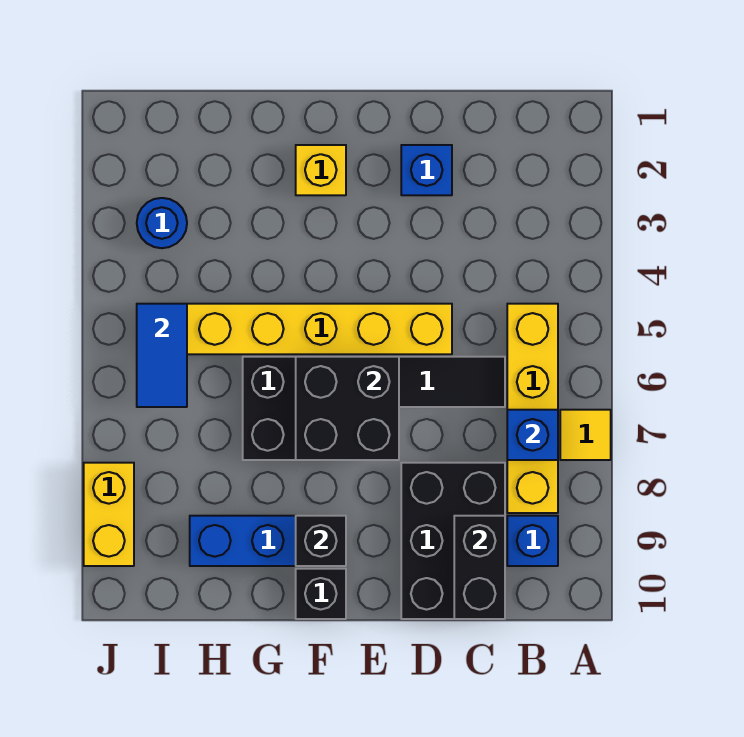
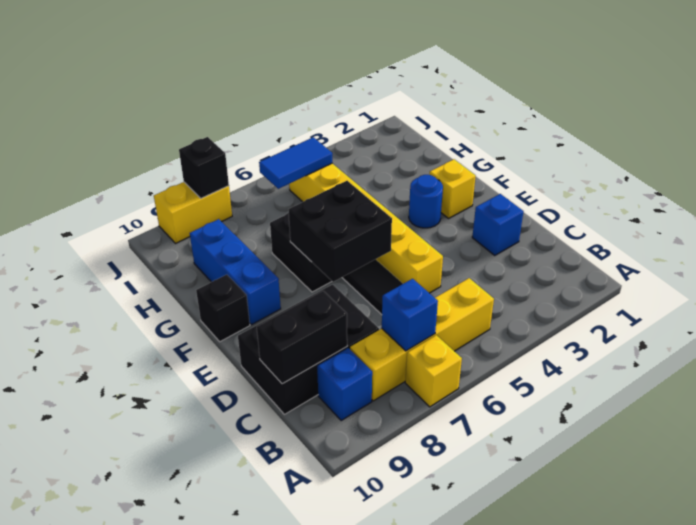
yellow 1x1 tile [560,410,611,460] -> yellow 1x1 brick [405,335,462,407]
black 1x1 brick [296,516,346,566] -> black 1x1 brick moved to [179,137,229,198]
blue 1x1 round brick [137,198,187,248] -> blue 1x1 round brick moved to [409,175,443,228]

